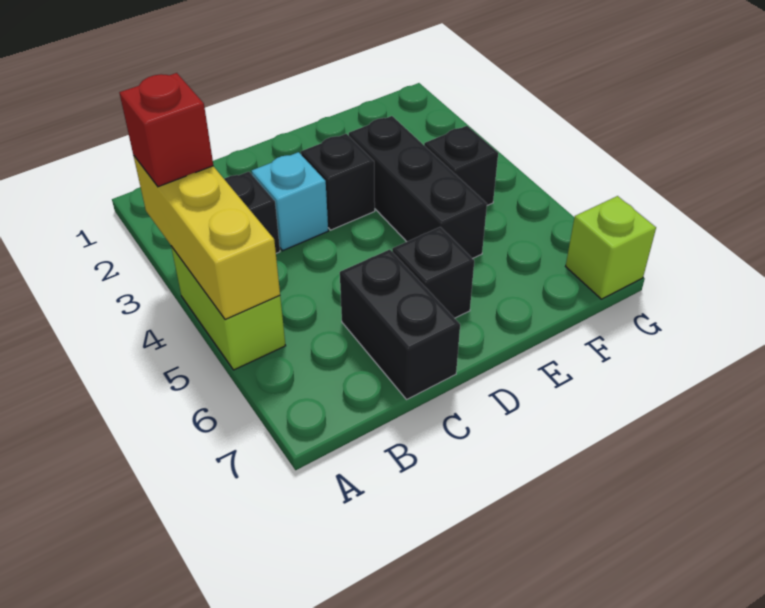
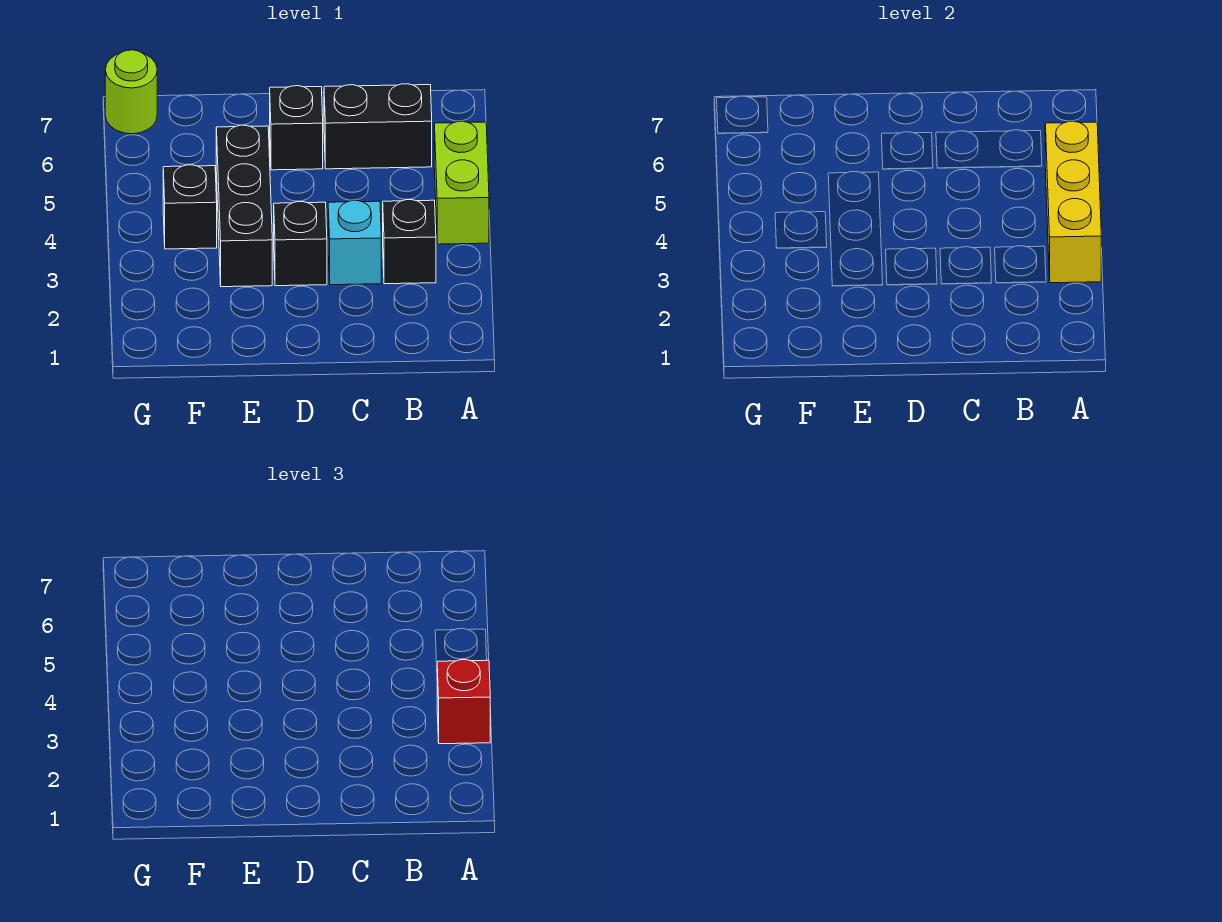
black 1x2 brick [340,250,460,399] -> black 1x2 brick turned to [324,84,432,169]
lime 1x1 brick [566,196,656,299] -> lime 1x1 round brick [105,50,157,134]

